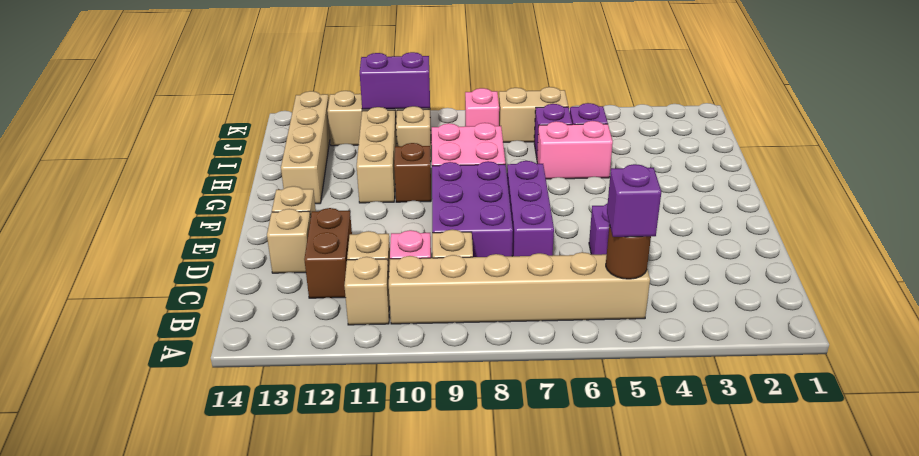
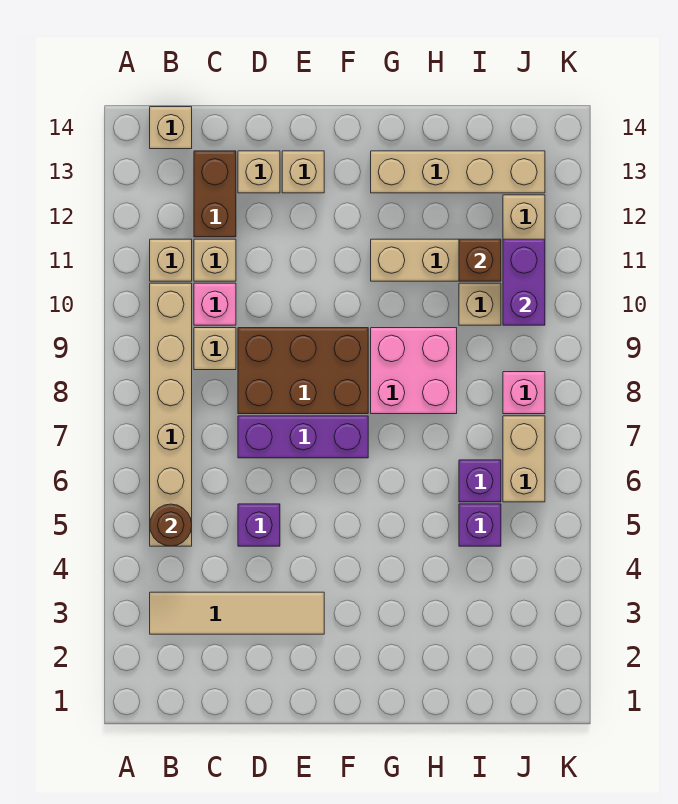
none -> tan 1x4 tile [150,592,324,634]
purple 1x1 brick [607,164,661,237] -> none
none -> tan 1x1 brick [150,107,192,149]
brown 1x2 brick [304,208,352,298] -> brown 1x2 brick turned to [194,151,236,237]
purple 2x3 brick [432,161,513,257] -> brown 2x3 brick [238,328,368,414]
brown 1x1 brick [394,143,431,202] -> brown 1x1 brick moved to [459,239,501,281]
pink 1x2 brick [537,121,613,179] -> none

